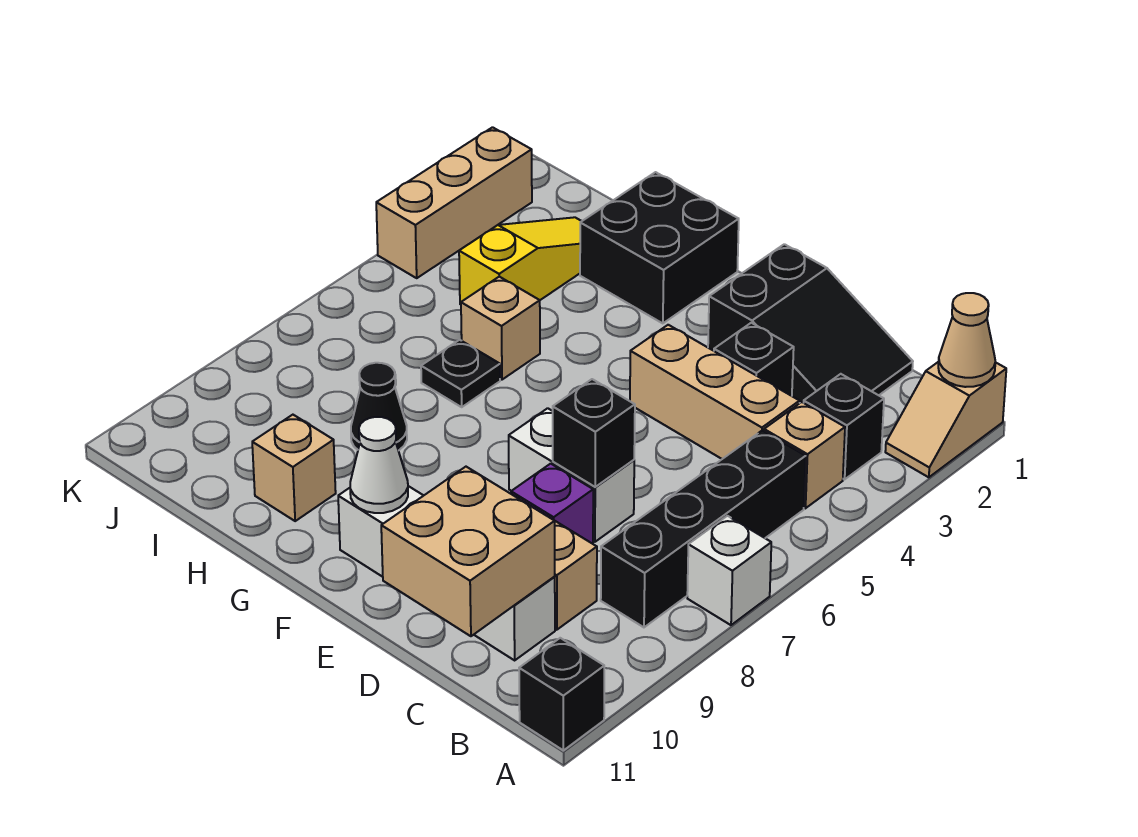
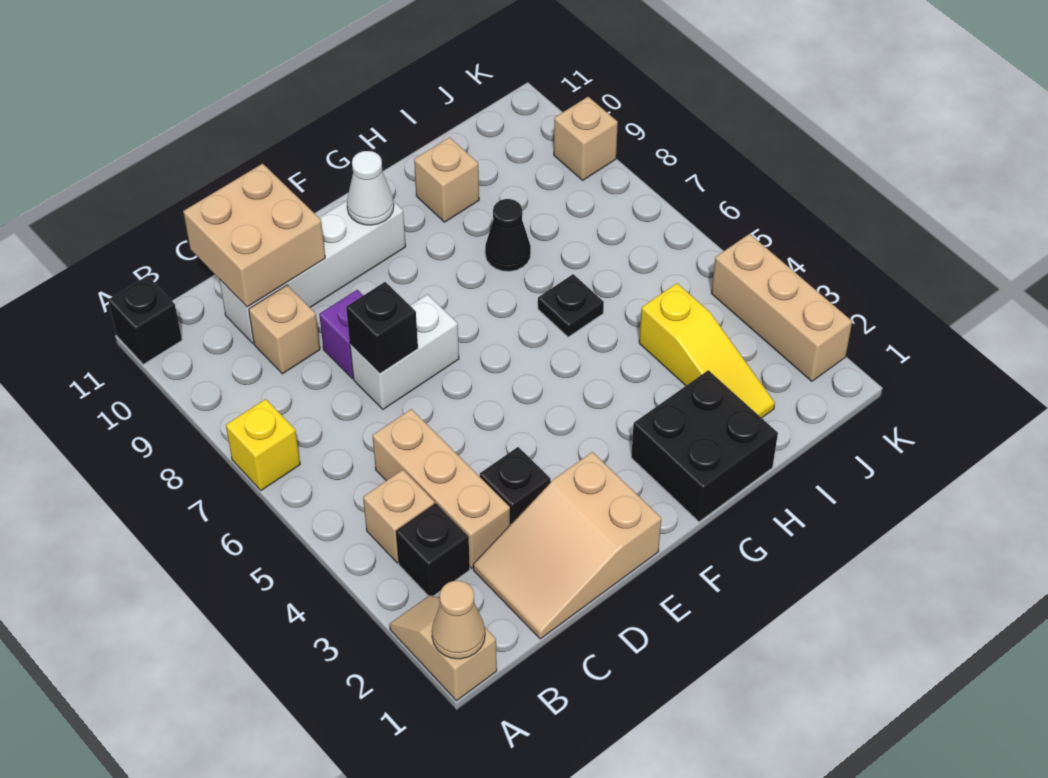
white 1x1 brick [687,516,771,625] -> yellow 1x1 brick [226,399,300,490]
black 1x4 brick [601,430,806,627] -> none
black 2x3 slope [708,244,913,403] -> tan 2x3 slope [473,452,661,639]
tan 1x3 brick [630,325,800,459] -> tan 1x3 brick turned to [372,409,510,568]
tan 1x1 brick [461,277,540,380] -> tan 1x1 brick moved to [554,97,618,180]

